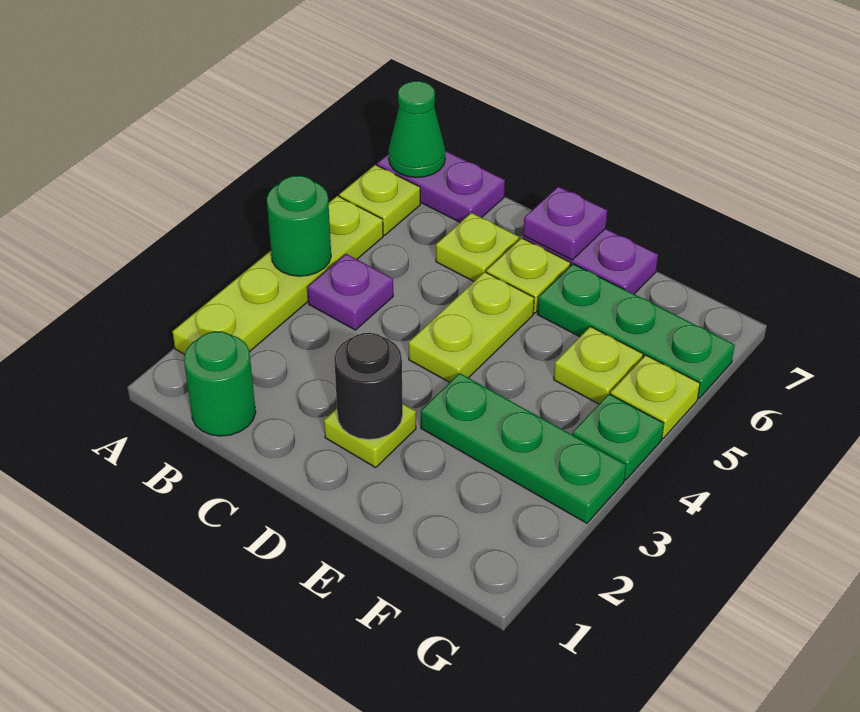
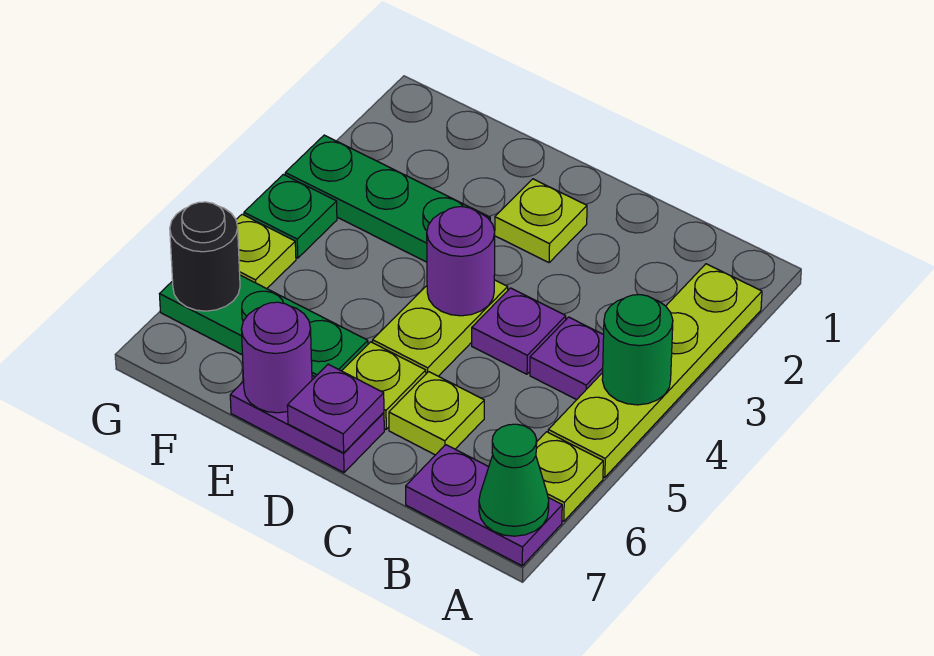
green 1x1 round brick [184,332,256,436] -> none
none -> purple 1x1 plate [472,288,566,374]
black 1x1 round brick [334,333,403,440] -> black 1x1 round brick moved to [170,202,240,311]
none -> purple 1x1 round brick [427,207,495,316]
none -> purple 1x1 round brick [241,302,312,413]
lime 1x1 plate [554,327,643,404] -> none

